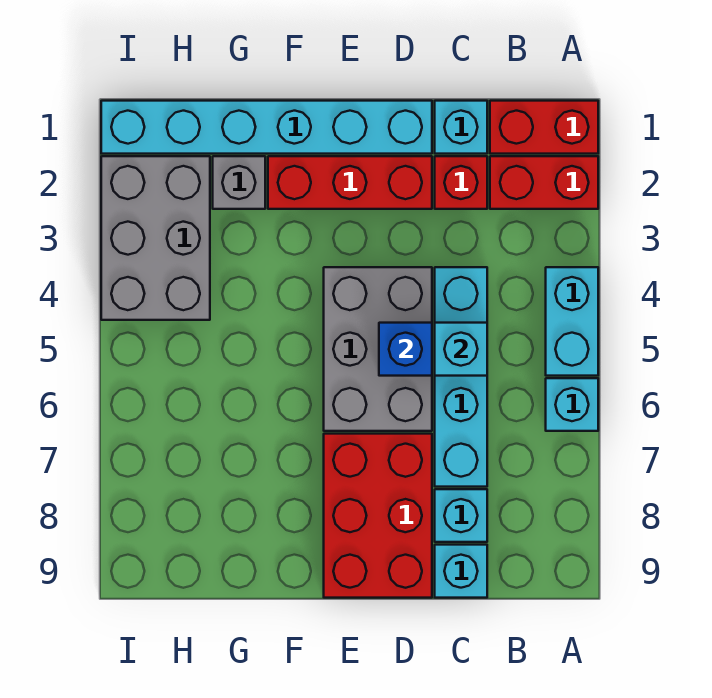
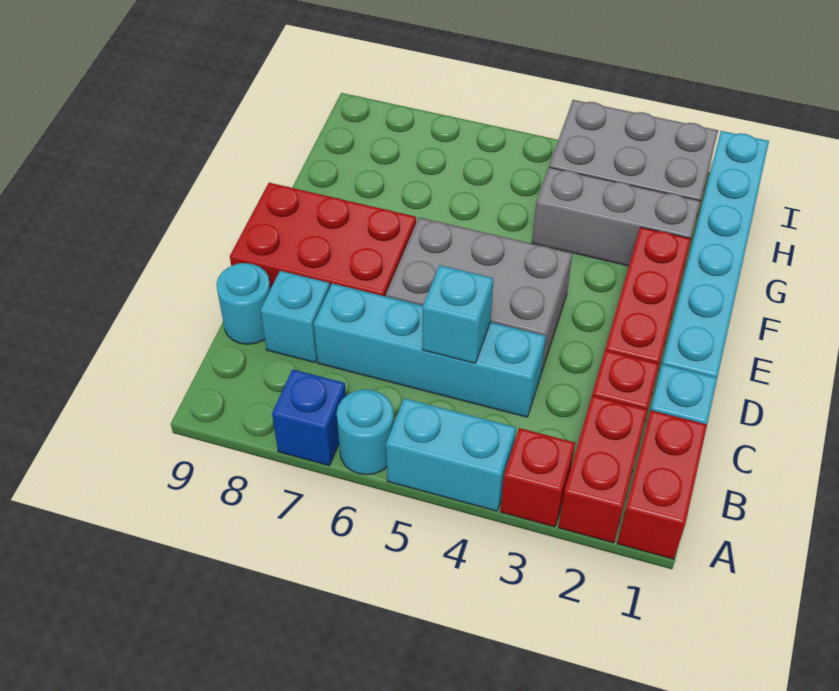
none -> red 1x1 brick [500,428,575,527]
cyan 1x1 brick [546,378,598,431] -> cyan 1x1 round brick [337,389,394,475]
cyan 1x1 brick [435,545,487,598] -> cyan 1x1 round brick [216,263,270,344]
blue 1x1 brick [379,323,432,376] -> blue 1x1 brick moved to [272,369,346,466]
grey 1x1 brick [213,156,265,209] -> grey 1x3 brick [532,167,700,266]

